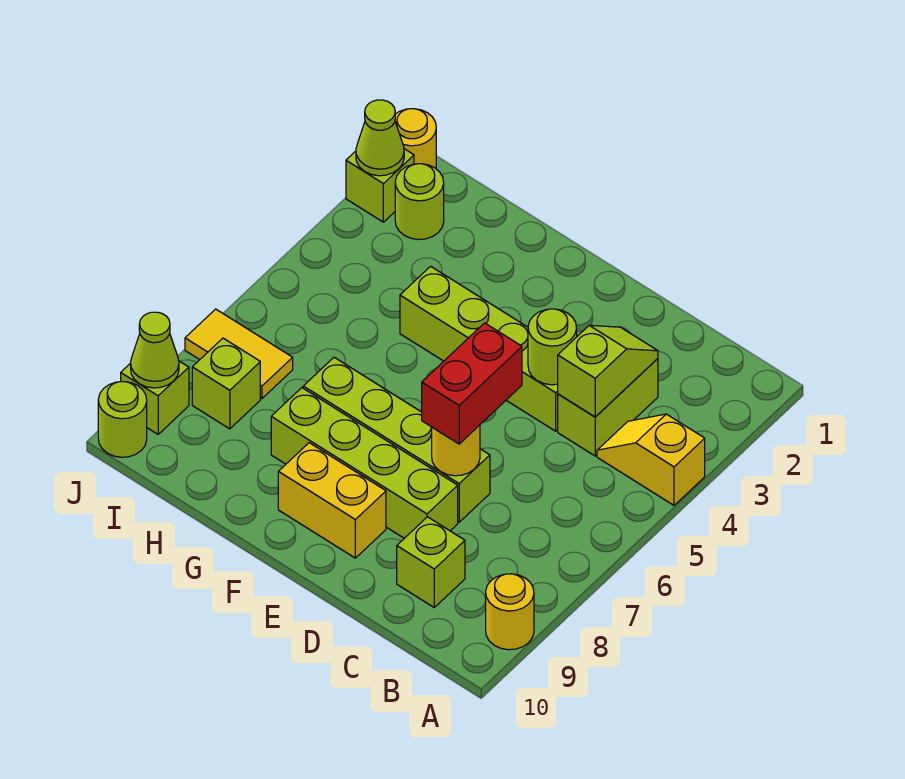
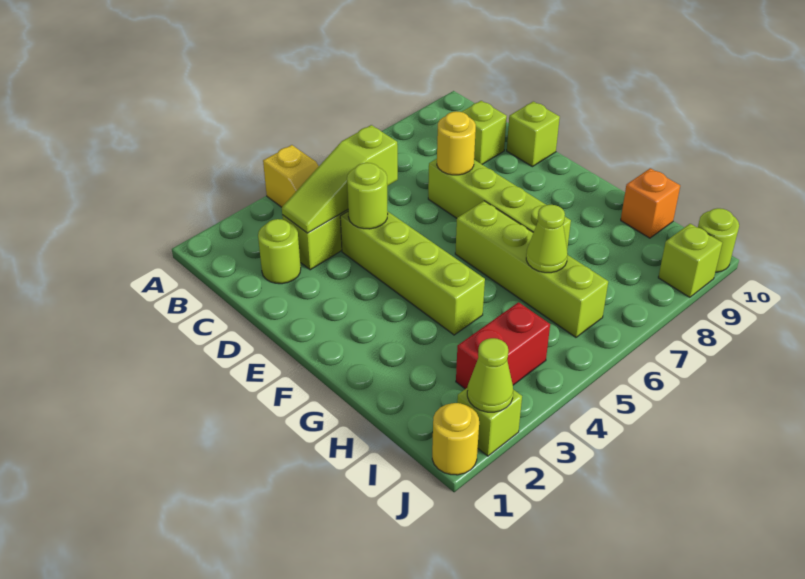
yellow 1x1 round brick [486,574,534,650] -> none
lime 1x2 slope [558,325,658,417] -> lime 1x3 slope [282,125,398,233]
red 1x2 brick [422,323,522,444] -> red 1x2 brick moved to [456,302,550,389]
lime 1x4 brick [271,388,458,538] -> lime 1x4 brick moved to [455,201,608,337]
yellow 1x2 brick [278,443,386,558] -> none
none -> orange 1x1 brick [621,168,680,238]
lime 1x1 round brick [395,164,444,240] -> lime 1x1 round brick moved to [258,219,301,284]
yellow 1x2 tile [185,309,293,398] -> none
lime 1x1 brick [192,338,260,429] -> lime 1x1 brick moved to [507,101,560,167]
lime 1x1 cone [131,312,179,388] -> lime 1x1 cone moved to [526,205,568,273]

